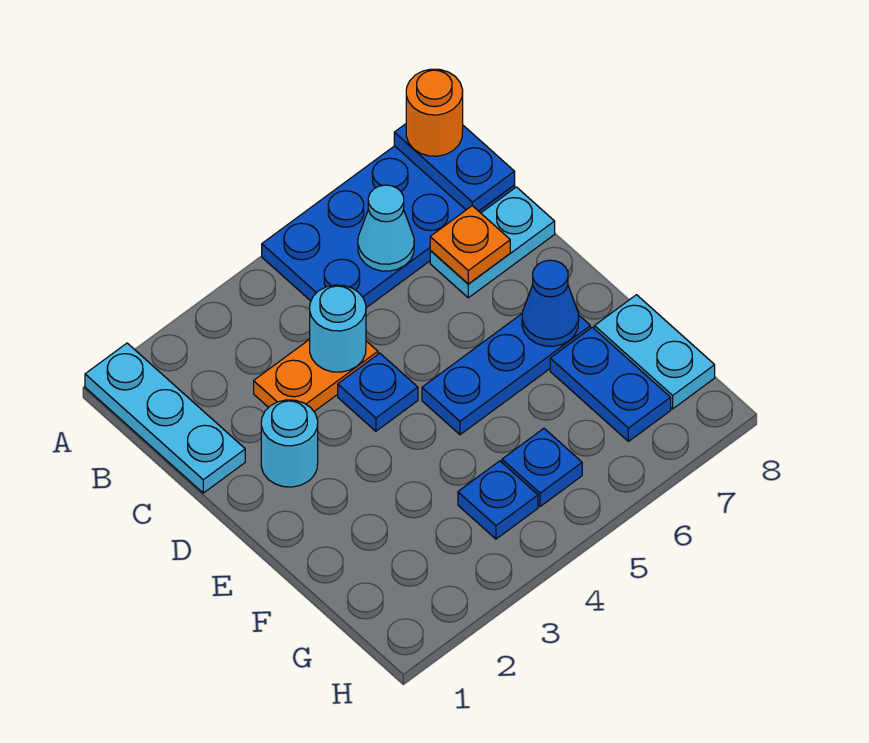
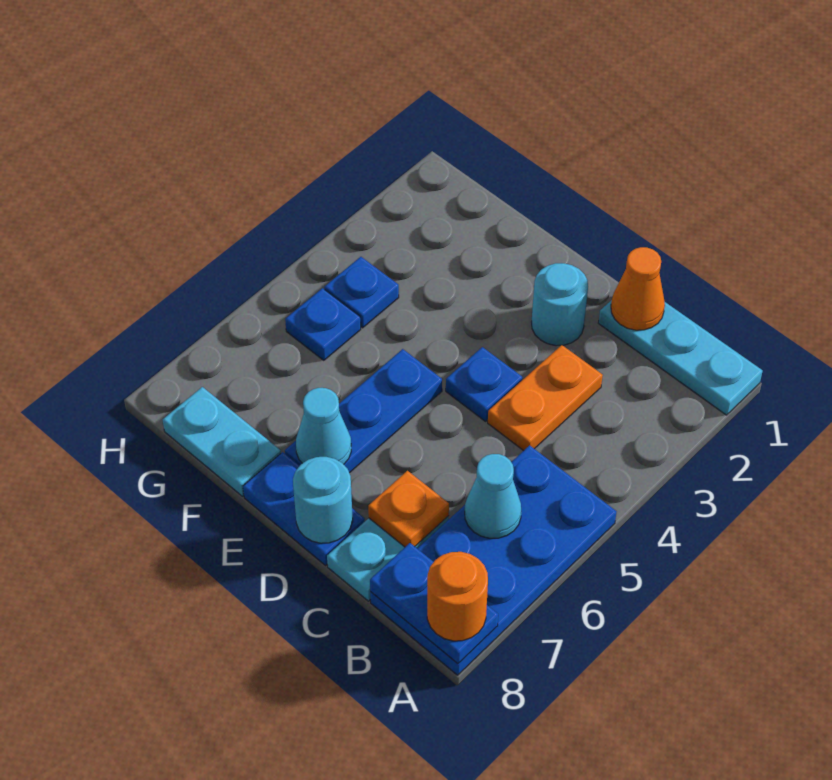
none -> orange 1x1 cone [611,247,665,330]
cyan 1x1 round brick [310,285,366,372] -> cyan 1x1 round brick moved to [293,457,353,543]
blue 1x1 cone [522,260,579,346] -> cyan 1x1 cone [296,388,351,464]
blue 1x2 plate [550,327,671,441] -> blue 1x2 plate moved to [243,452,365,565]

